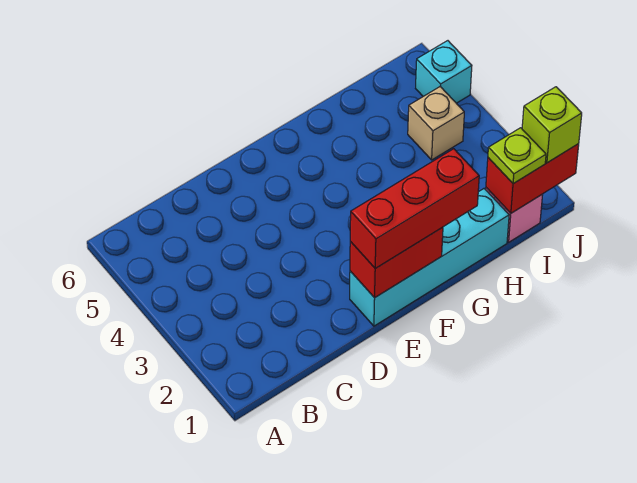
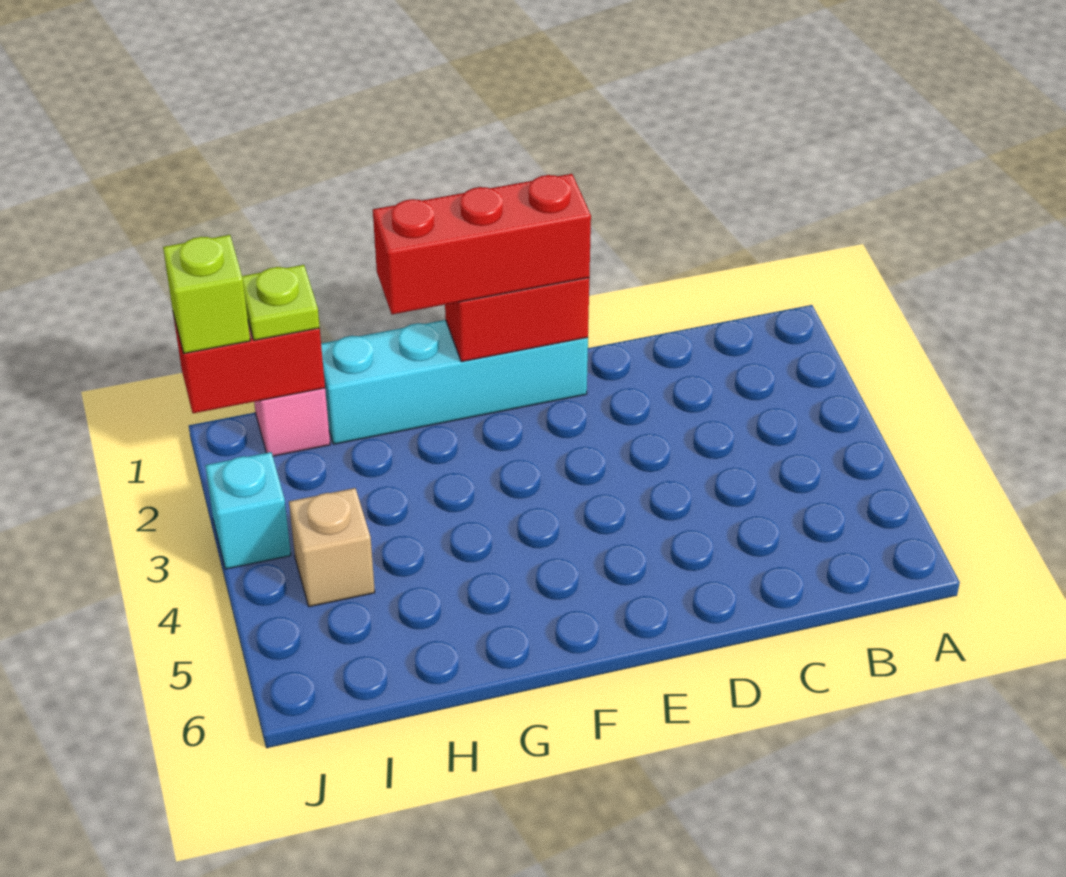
cyan 1x1 brick [416,41,472,103] -> cyan 1x1 brick moved to [205,452,291,569]

